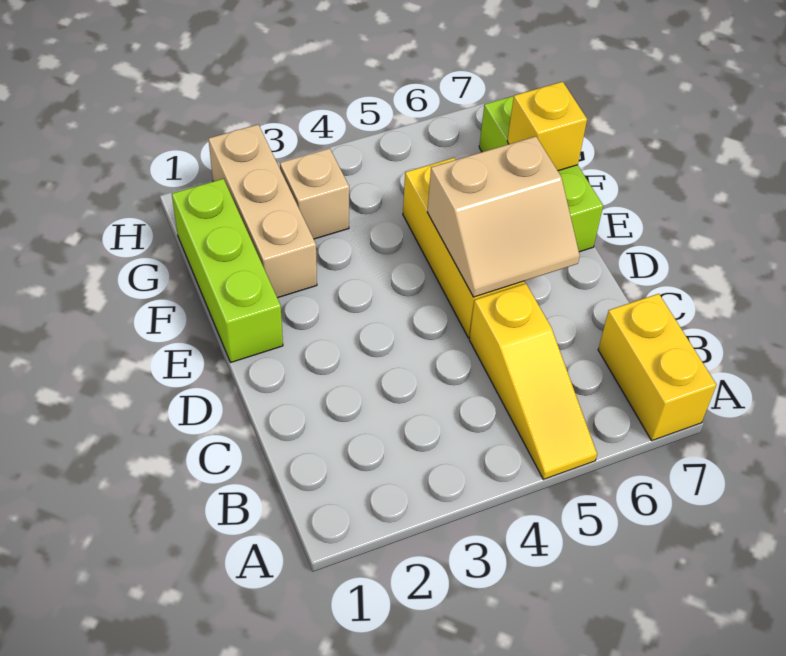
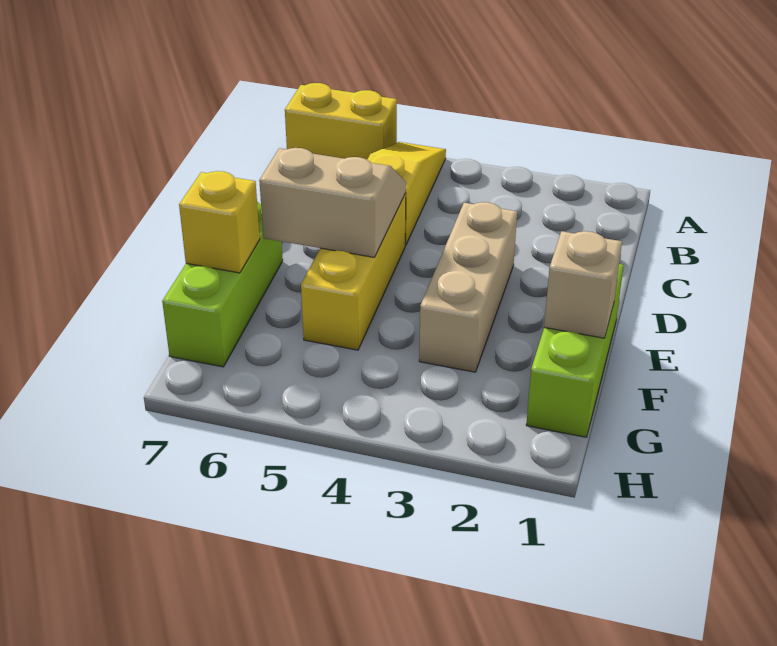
yellow 1x2 brick [598,294,717,440] -> yellow 1x2 brick turned to [285,83,397,160]
tan 1x3 brick [208,125,317,298] -> tan 1x3 brick moved to [419,202,517,372]
tan 1x1 brick [280,148,349,239] -> tan 1x1 brick moved to [544,231,622,338]

